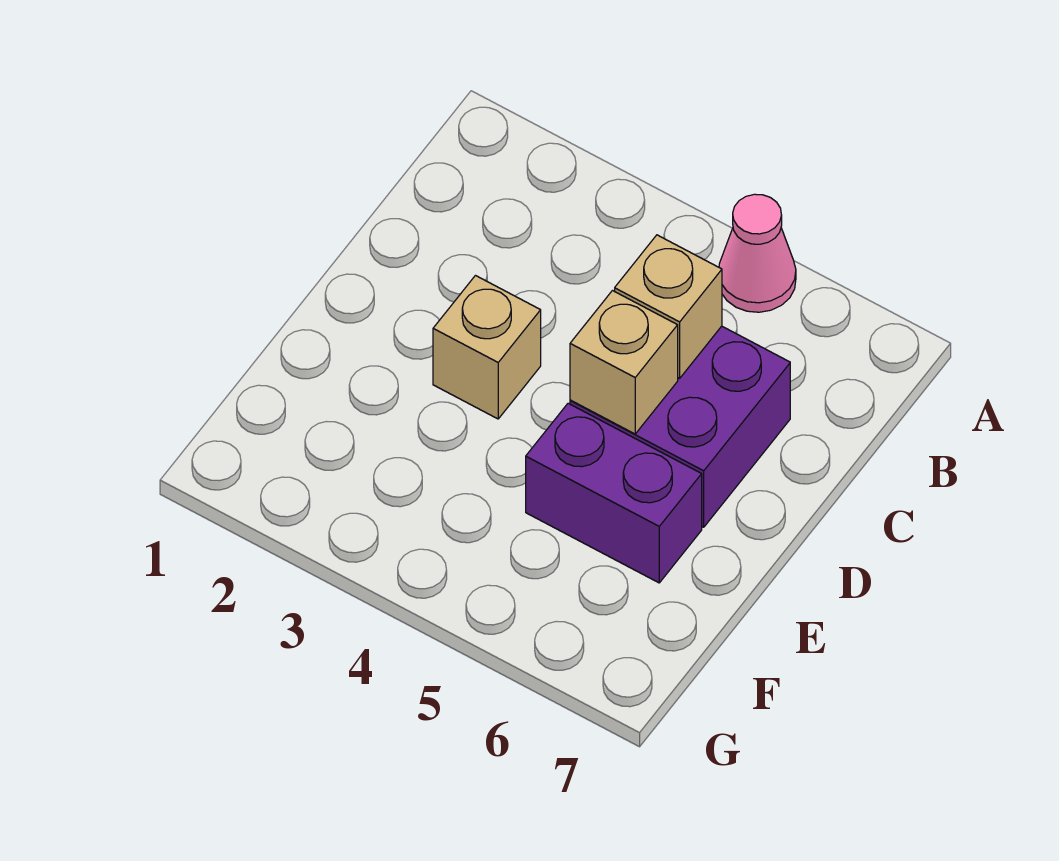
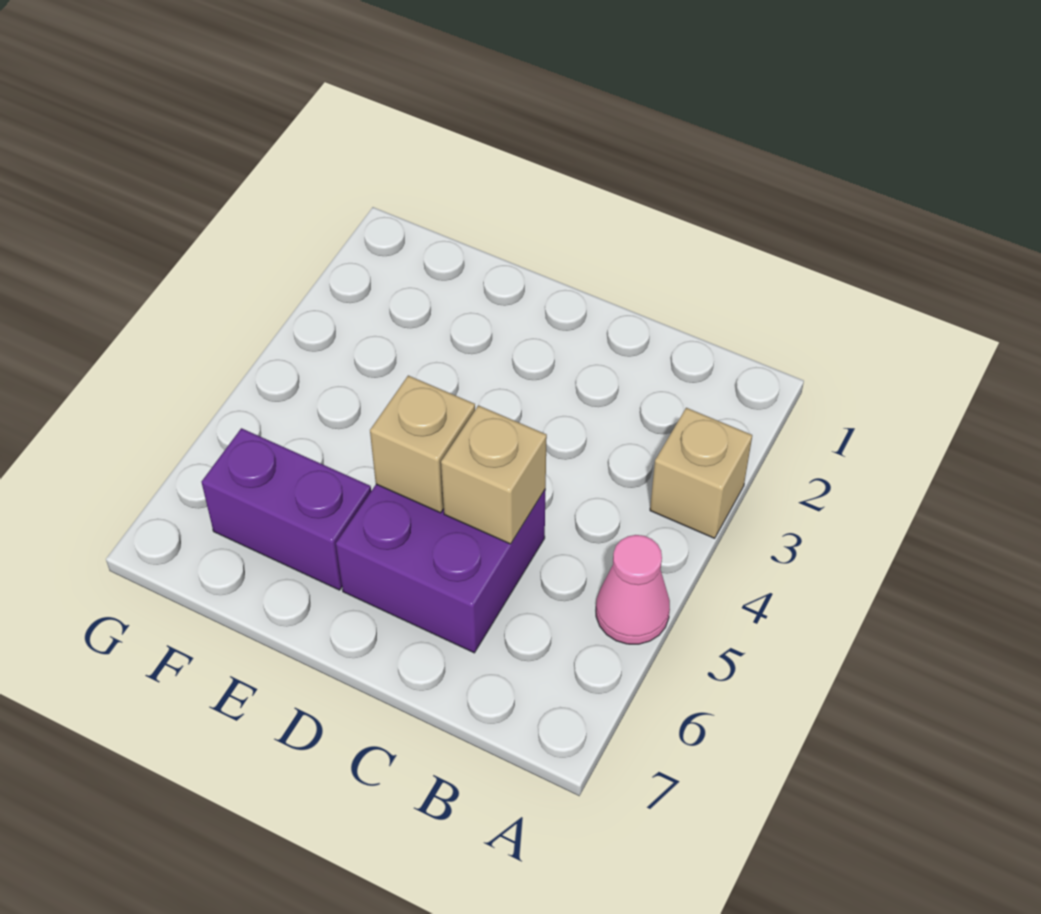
tan 1x1 brick [433,276,541,419] -> tan 1x1 brick moved to [650,408,752,538]
purple 1x2 brick [526,403,702,583] -> purple 1x2 brick turned to [201,428,371,590]

